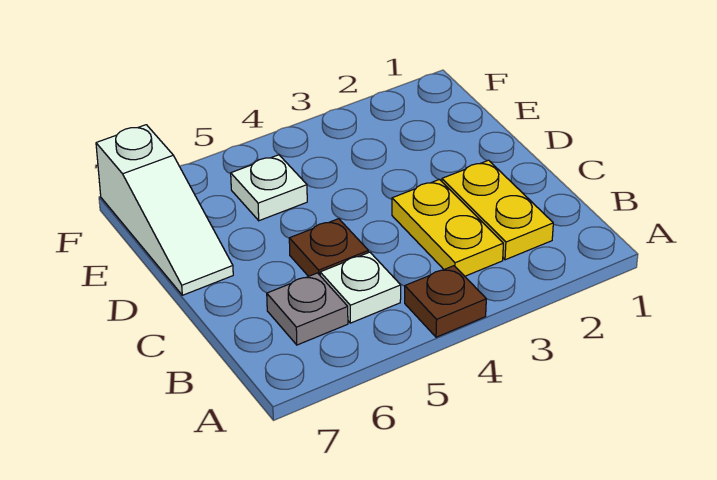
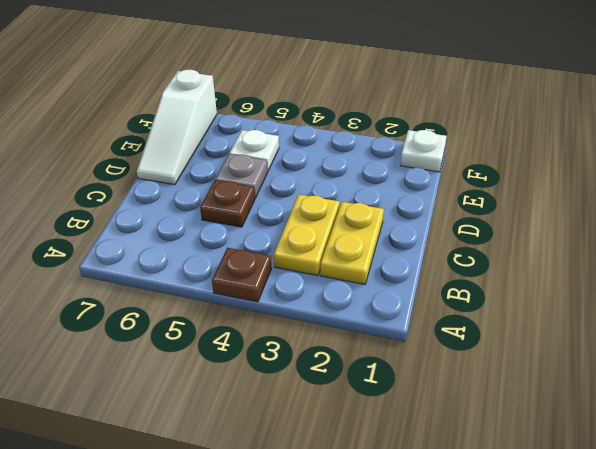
white 1x1 plate [320,252,401,323] -> white 1x1 plate moved to [400,130,447,172]
grey 1x1 plate [267,273,348,345] -> grey 1x1 plate moved to [215,154,267,198]

